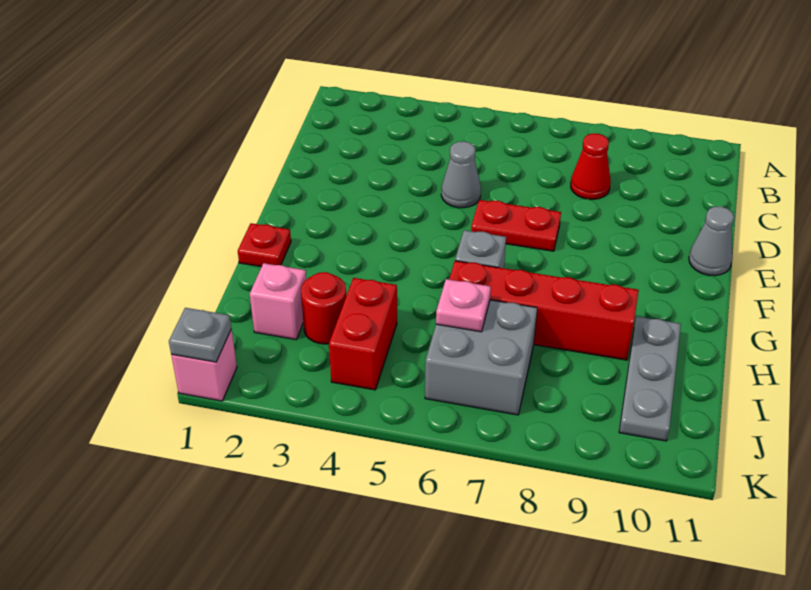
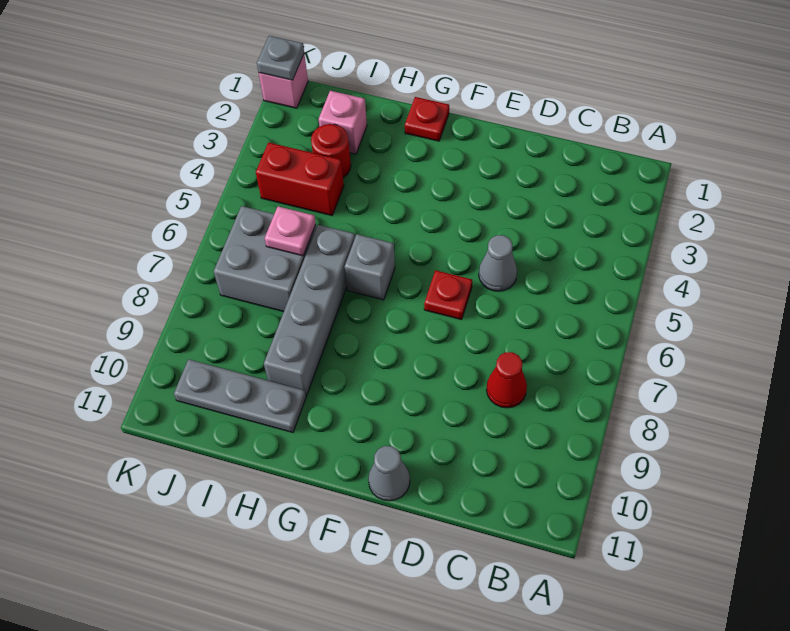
red 1x2 plate [471,200,561,251] -> red 1x1 plate [424,270,472,320]
red 1x4 brick [449,261,639,360] -> grey 1x4 brick [264,225,355,395]

